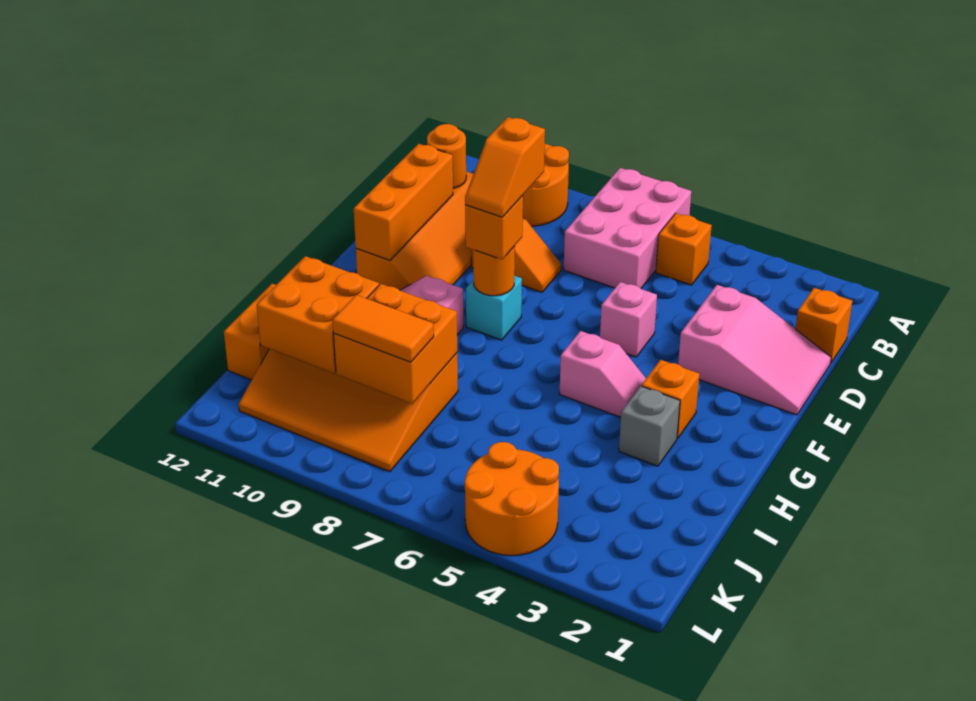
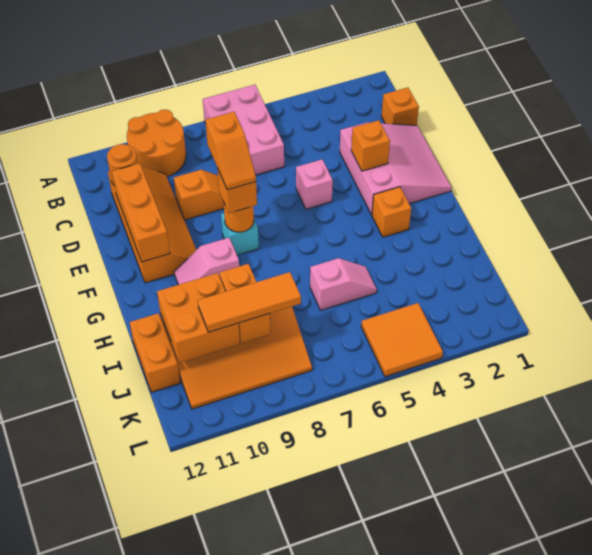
orange 1x1 brick [656,213,712,285] -> orange 1x1 brick moved to [351,120,390,171]
pink 2x3 slope [678,285,831,415] -> pink 3x3 slope [340,122,452,215]
pink 1x2 slope [560,331,646,417] -> pink 1x2 slope moved to [310,258,377,310]
grey 1x1 brick [619,386,680,466] -> none
orange 2x2 brick [334,284,457,404] -> orange 1x2 brick [219,264,271,343]
orange 1x2 tile [333,295,434,362] -> orange 1x3 tile [198,272,301,332]
orange 2x2 round brick [465,442,559,556] -> orange 2x2 tile [361,303,443,377]

